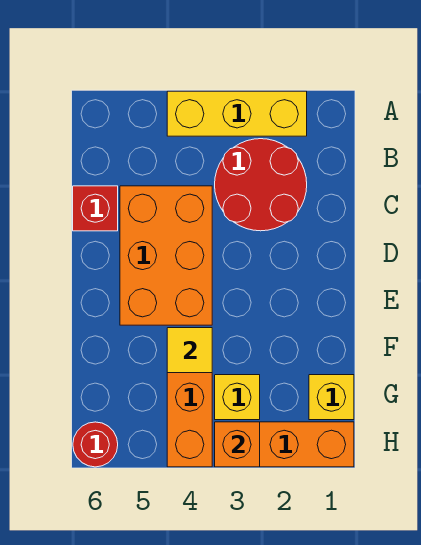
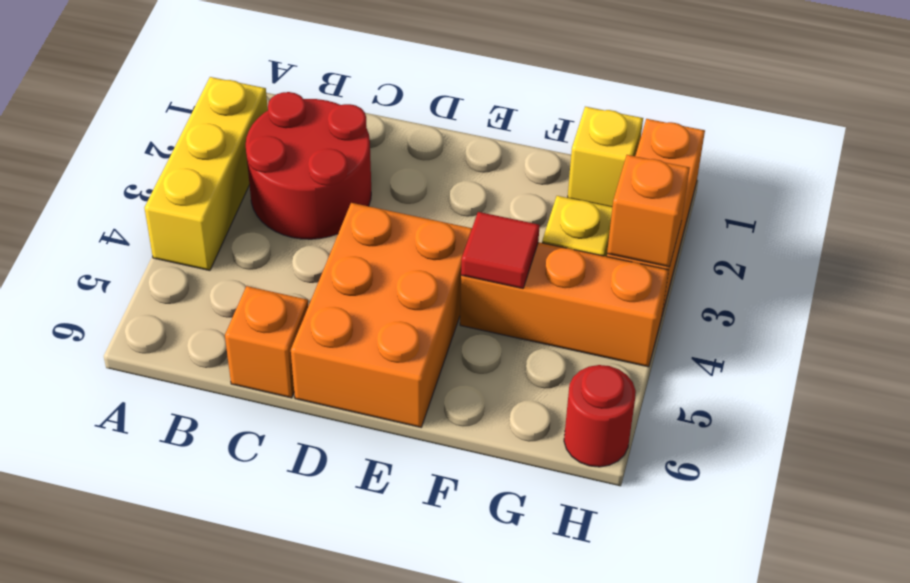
orange 2x3 brick [120,186,212,325] -> orange 2x3 brick turned to [291,203,472,427]
red 1x1 brick [73,186,118,231] -> orange 1x1 brick [225,286,308,398]
yellow 1x1 tile [167,328,212,373] -> red 1x1 tile [461,212,540,288]

